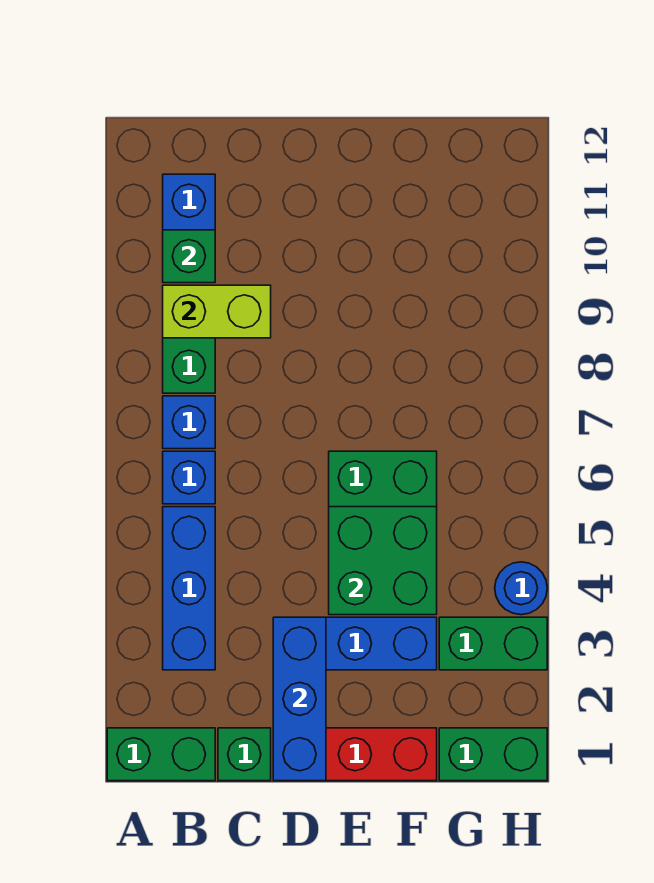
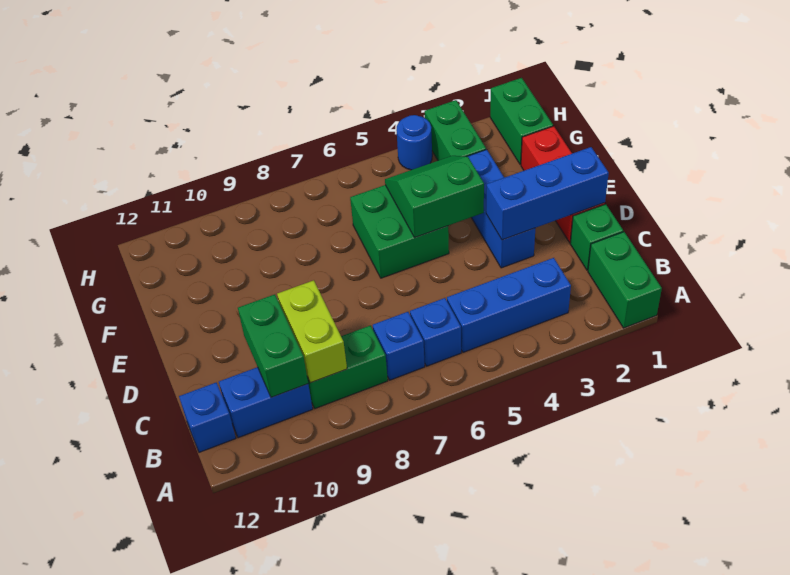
green 1x1 brick [163,230,215,283] -> green 1x2 brick [238,294,308,397]
none -> blue 1x1 brick [179,383,236,452]
green 2x2 brick [329,507,437,615] -> green 2x2 slope [385,156,484,238]

